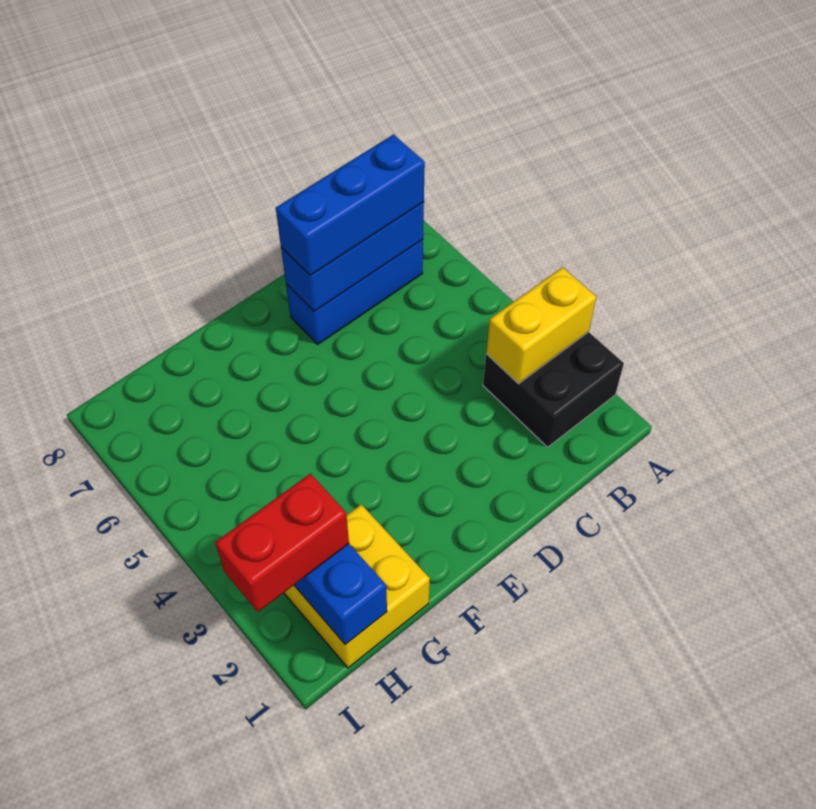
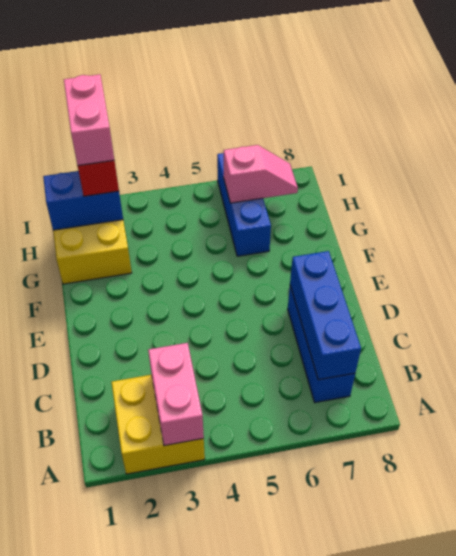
black 2x2 brick [483,332,624,447] -> yellow 2x2 brick [111,375,205,474]
yellow 1x2 brick [486,267,596,384] -> pink 1x2 brick [148,343,204,446]
blue 1x3 brick [276,135,425,276] -> blue 1x3 brick moved to [217,153,271,256]
none -> pink 1x2 brick [64,74,114,166]
none -> pink 1x2 slope [224,145,298,203]

